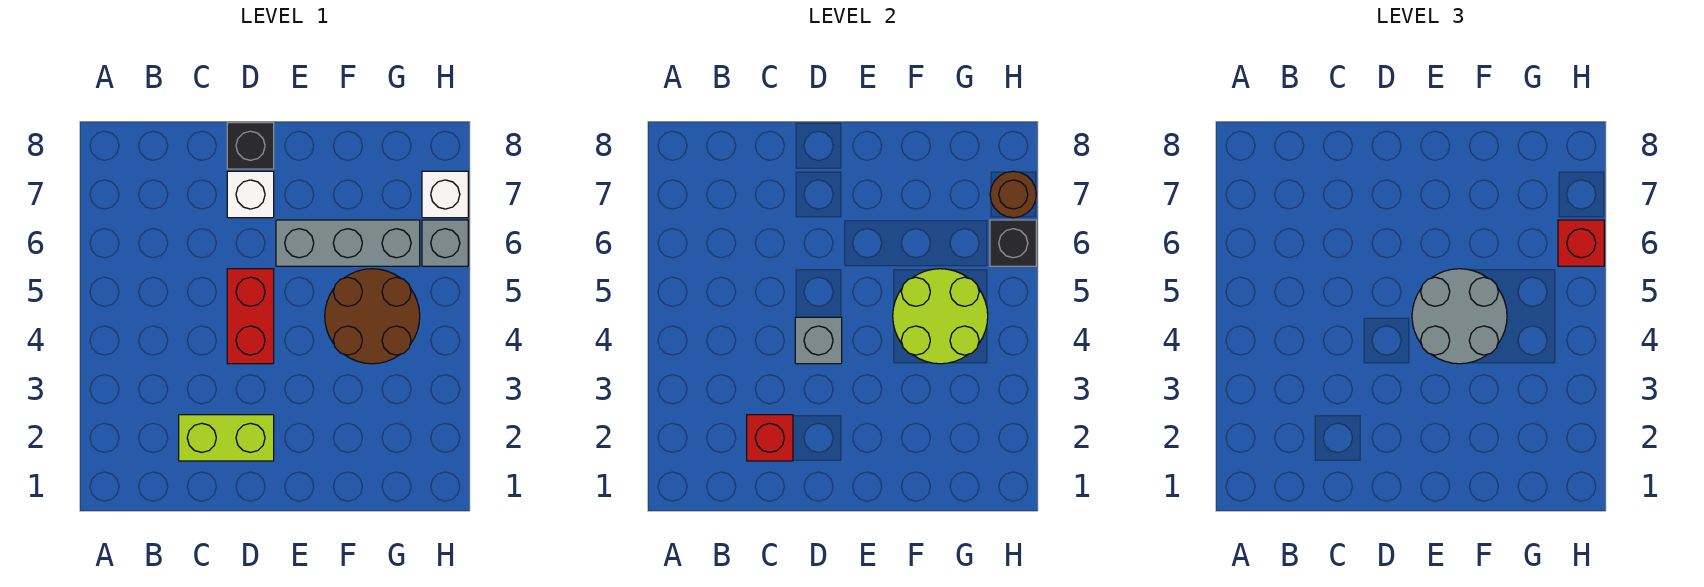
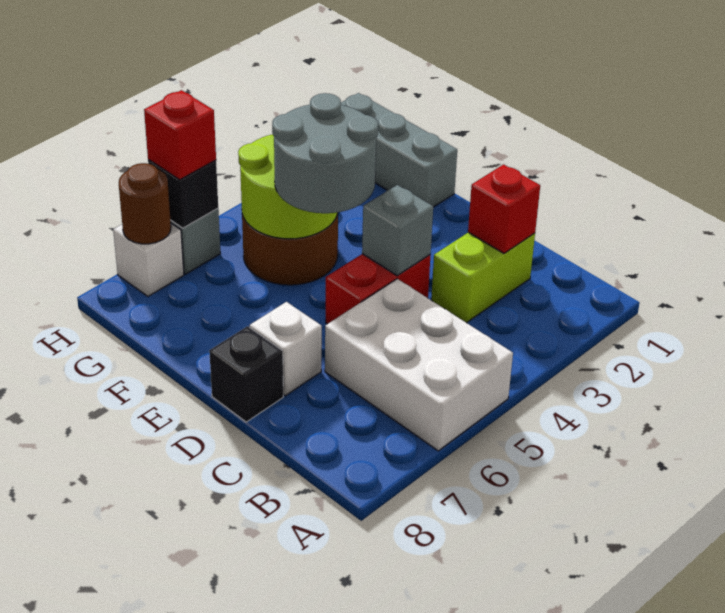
none -> white 2x3 brick [325,279,513,451]
lime 1x2 brick [179,415,274,461] -> lime 1x2 brick turned to [431,232,535,323]
grey 1x3 brick [276,220,420,266] -> grey 1x3 brick moved to [341,93,457,207]

